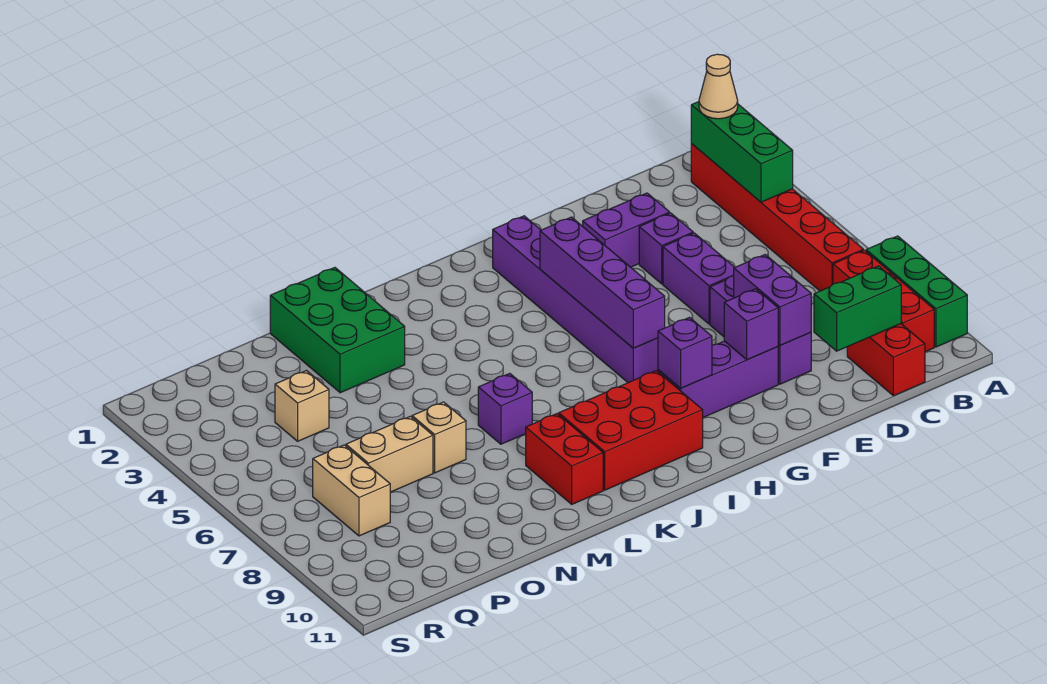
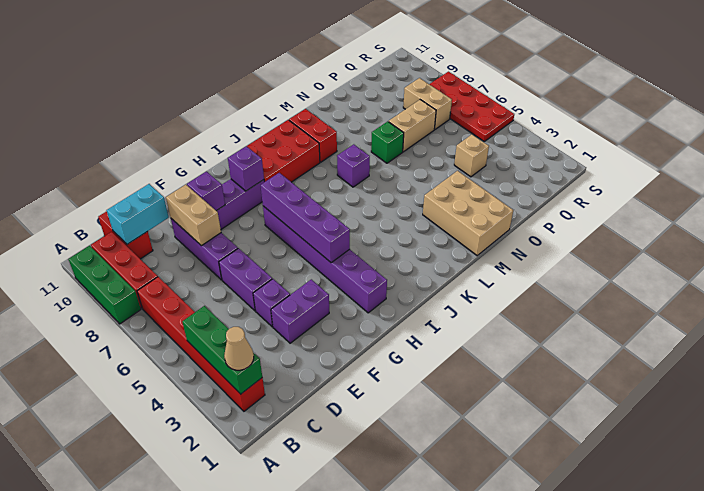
green 1x2 brick [814,266,901,351] -> cyan 1x2 brick [107,184,169,244]
purple 1x2 brick [734,255,811,345] -> tan 1x2 brick [166,184,221,246]
green 2x3 brick [270,268,405,393] -> tan 2x3 brick [423,171,513,256]
tan 1x1 brick [412,402,466,473] -> green 1x1 brick [371,121,404,163]
none -> red 2x4 plate [430,72,514,141]

